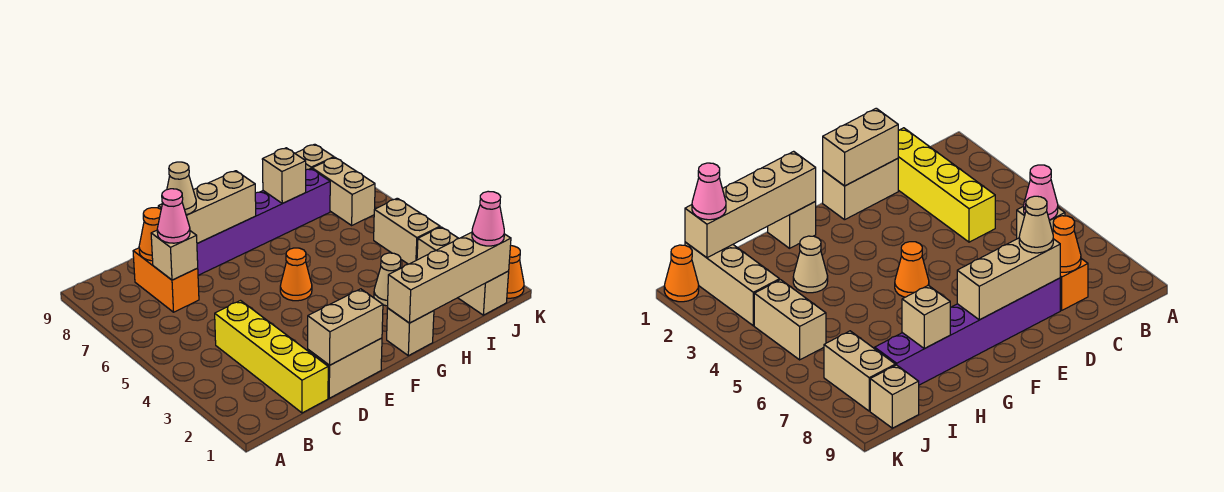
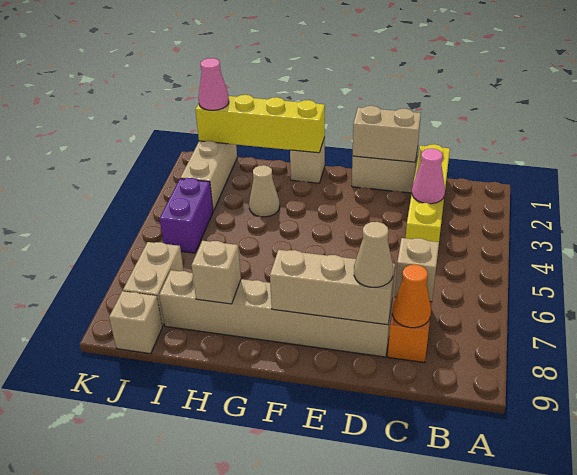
pink 1x1 cone [157,189,190,243] -> pink 1x1 cone moved to [412,149,445,204]
purple 1x6 brick [197,169,330,275] -> tan 1x6 brick [159,270,392,357]
orange 1x1 cone [280,248,312,301] -> none
tan 1x4 brick [388,232,511,323] -> yellow 1x4 brick [195,95,325,153]
tan 1x2 brick [374,198,440,264] -> purple 1x2 brick [159,178,213,253]
orange 1x1 cone [507,246,524,298] -> none

